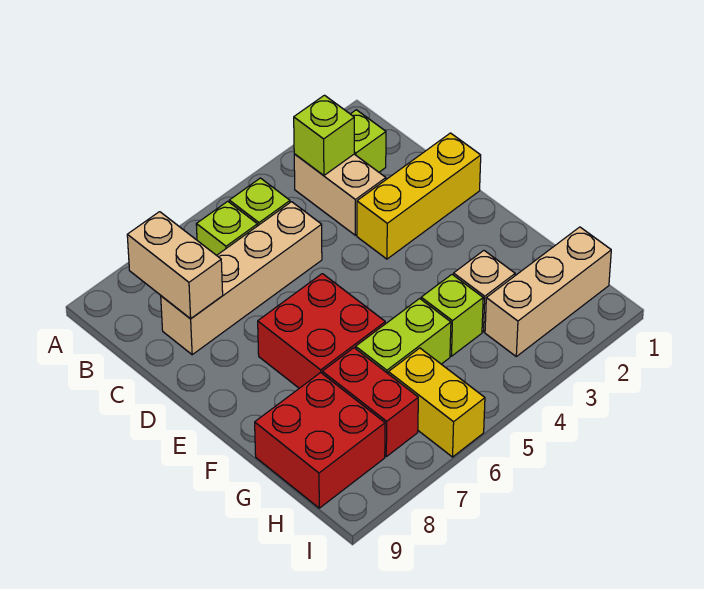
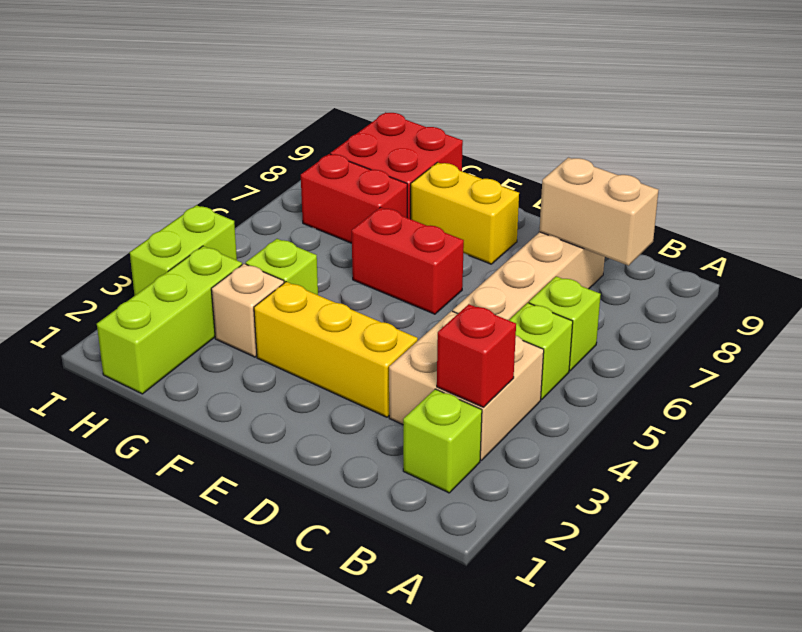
tan 1x2 brick [294,154,386,235] -> tan 2x2 brick [389,311,544,460]
lime 1x1 brick [294,95,354,175] -> red 1x1 brick [437,304,516,407]
yellow 1x3 brick [357,133,481,259] -> yellow 1x3 brick turned to [254,282,418,417]
red 2x2 brick [258,274,385,388] -> red 1x2 brick [352,207,464,314]
lime 1x2 brick [356,298,451,373] -> lime 1x2 brick moved to [130,205,237,296]
tan 1x3 brick [485,227,611,356] -> lime 1x3 brick [97,246,242,394]
yellow 1x2 brick [388,348,485,457] -> yellow 1x2 brick moved to [411,162,519,264]

